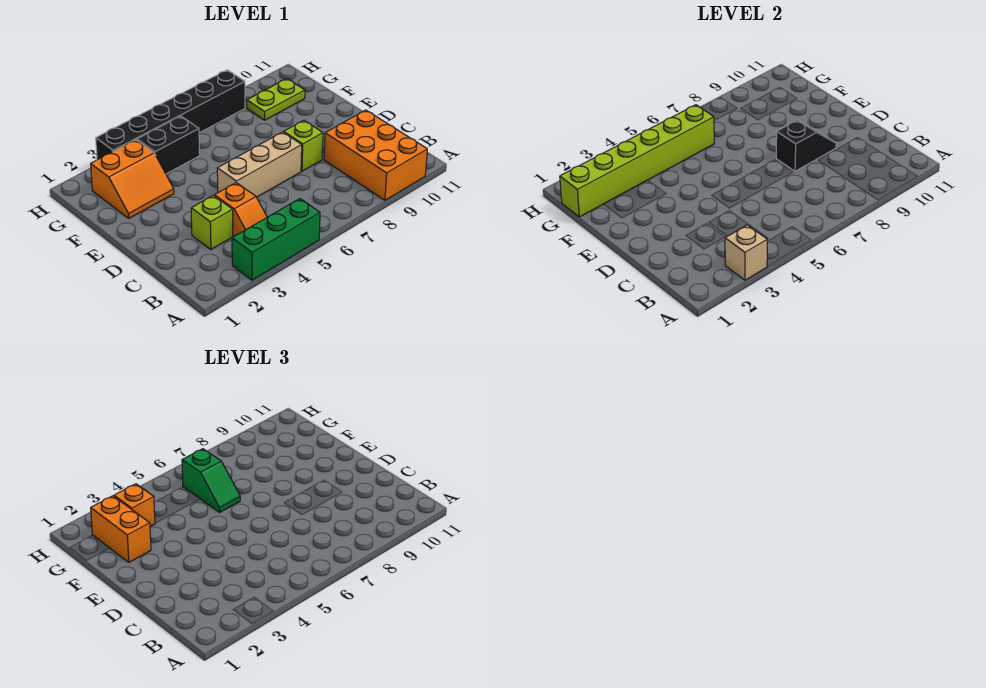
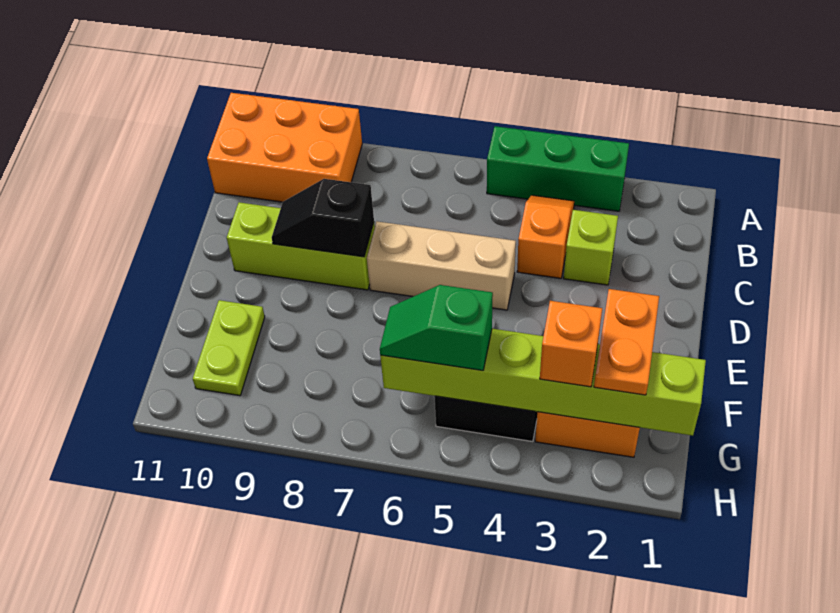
tan 1x1 brick [725,225,767,280] -> none
orange 2x3 brick [324,110,427,200] -> orange 2x3 brick turned to [207,93,362,202]
lime 1x1 brick [284,120,323,171] -> lime 1x3 brick [227,202,375,290]
orange 1x2 brick [91,496,151,562] -> orange 1x2 plate [594,289,659,395]
green 1x2 slope [182,449,240,512] -> green 1x2 slope turned to [380,285,493,370]
lime 1x2 plate [247,79,305,120] -> lime 1x2 plate turned to [193,300,265,396]
black 1x6 brick [96,70,245,160] -> none

